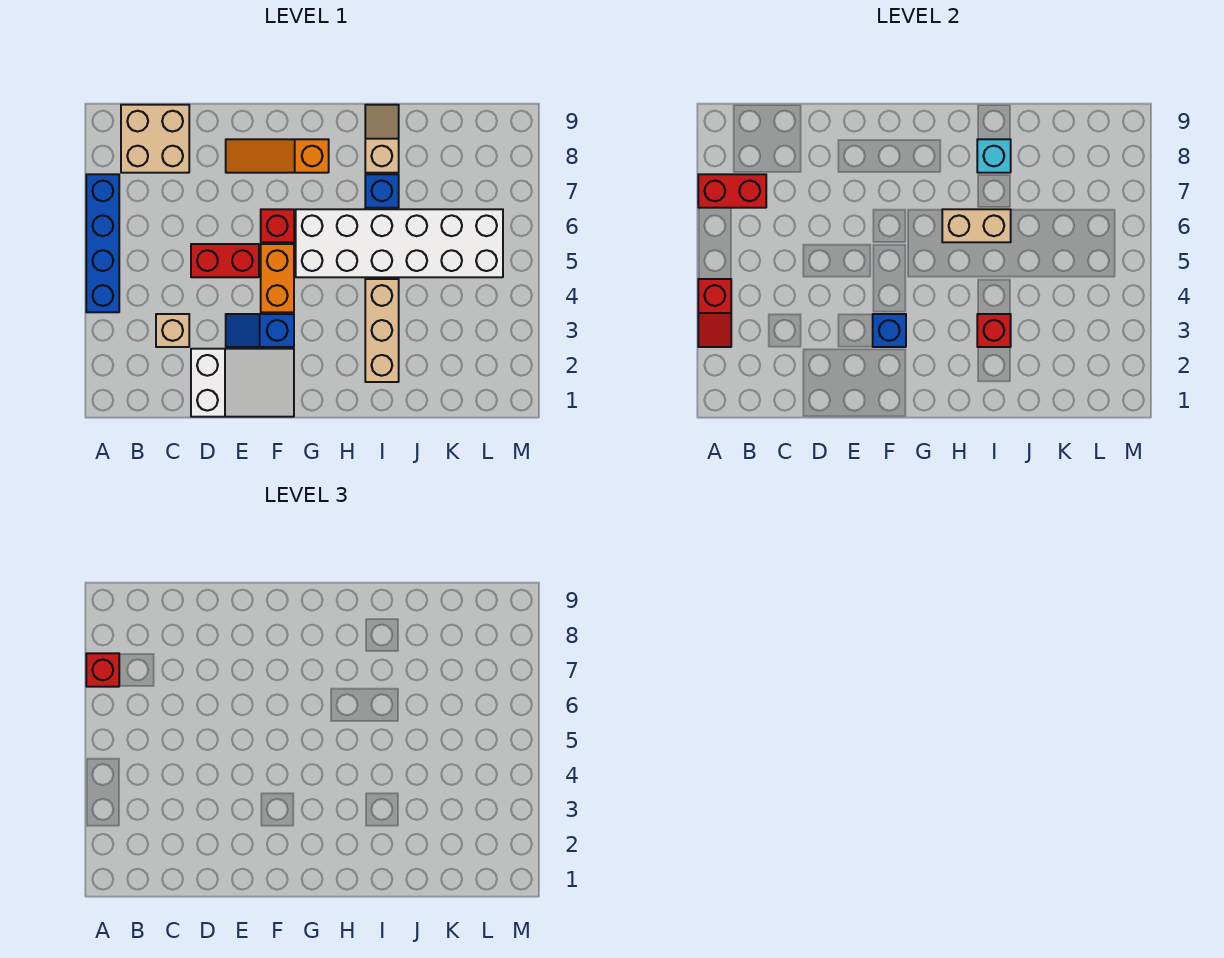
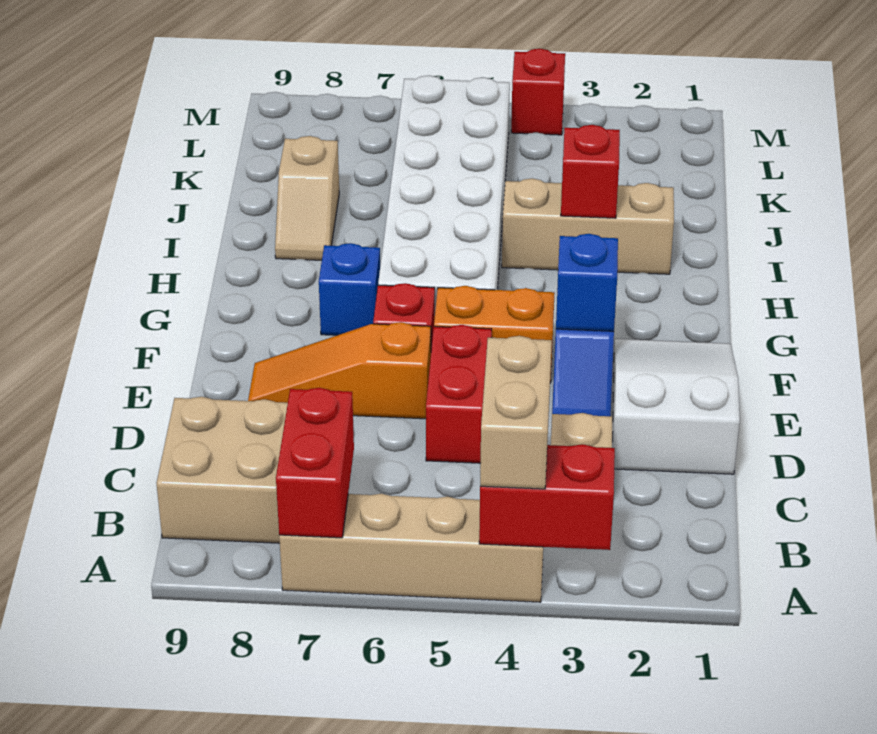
red 1x2 slope [698,279,731,347] -> red 1x2 brick [479,444,615,550]
blue 1x4 brick [86,174,119,312] -> tan 1x4 brick [279,494,543,602]
red 1x1 brick [86,653,119,687] -> red 1x1 brick moved to [511,49,565,135]
orange 1x3 slope [226,139,329,173] -> orange 1x3 slope turned to [248,322,431,419]
tan 1x2 brick [942,209,1011,242] -> tan 1x2 brick moved to [480,336,552,489]
blue 1x1 brick [365,174,399,208] -> blue 1x1 brick moved to [319,243,380,335]
tan 1x2 slope [365,105,399,173] -> tan 1x2 slope turned to [275,136,339,260]
cyan 1x1 brick [977,139,1011,173] -> none

